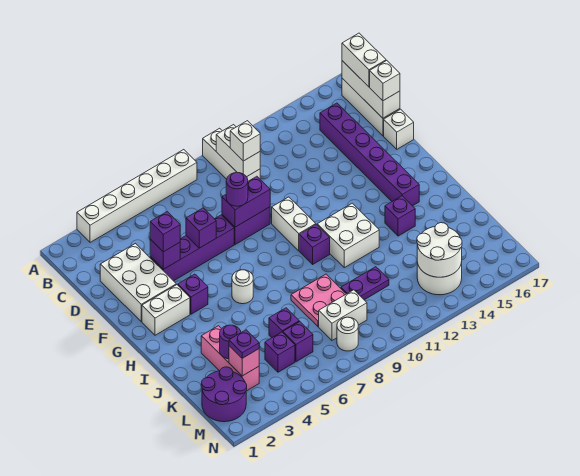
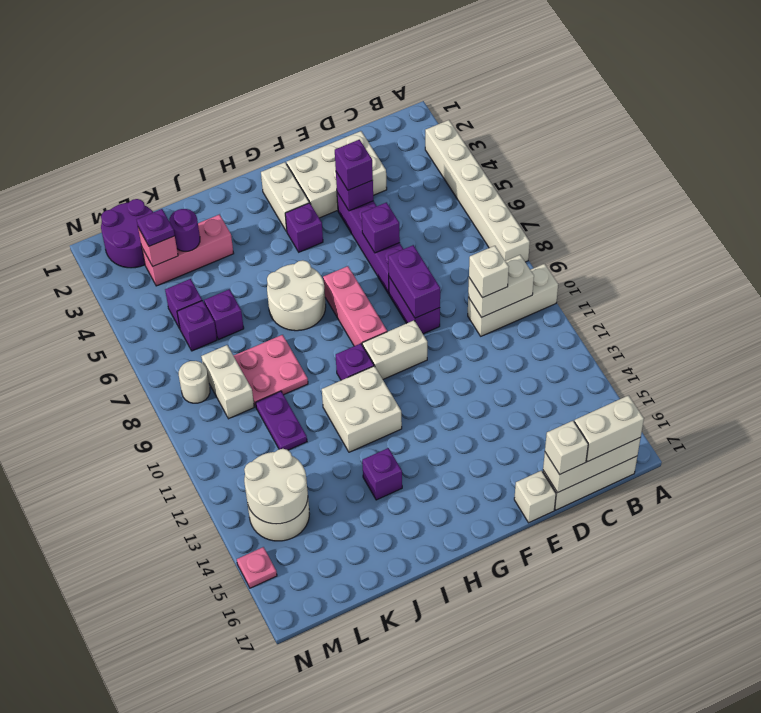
purple 1x6 brick [320,103,419,206] -> none
purple 1x1 round brick [226,173,248,206] -> none
none -> pink 1x3 brick [323,266,387,346]
white 1x1 round brick [232,270,253,304] -> white 2x2 round brick [267,260,326,331]
none -> pink 1x1 plate [237,547,277,588]

